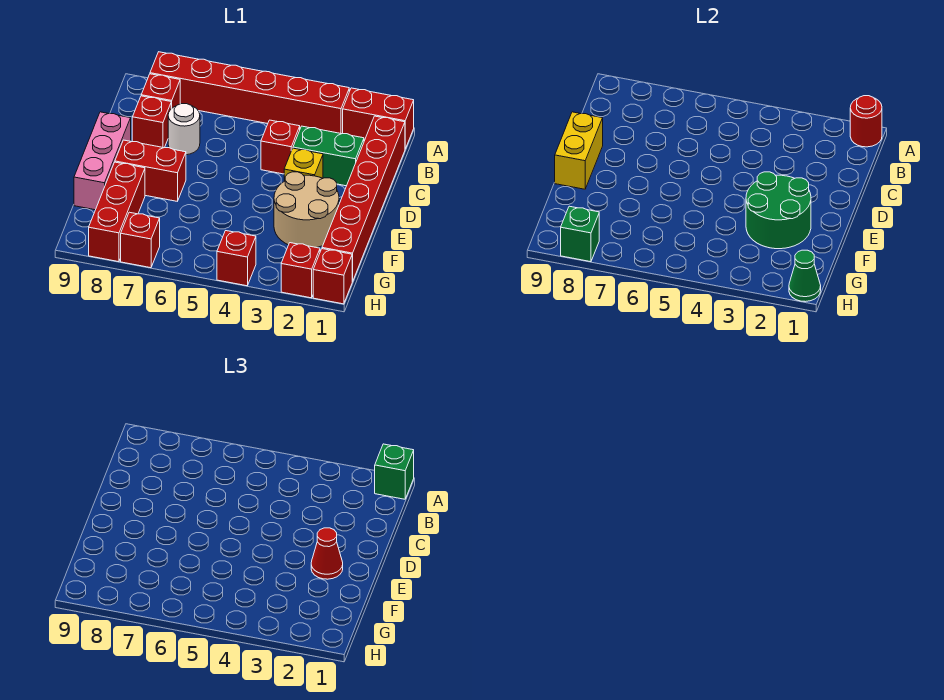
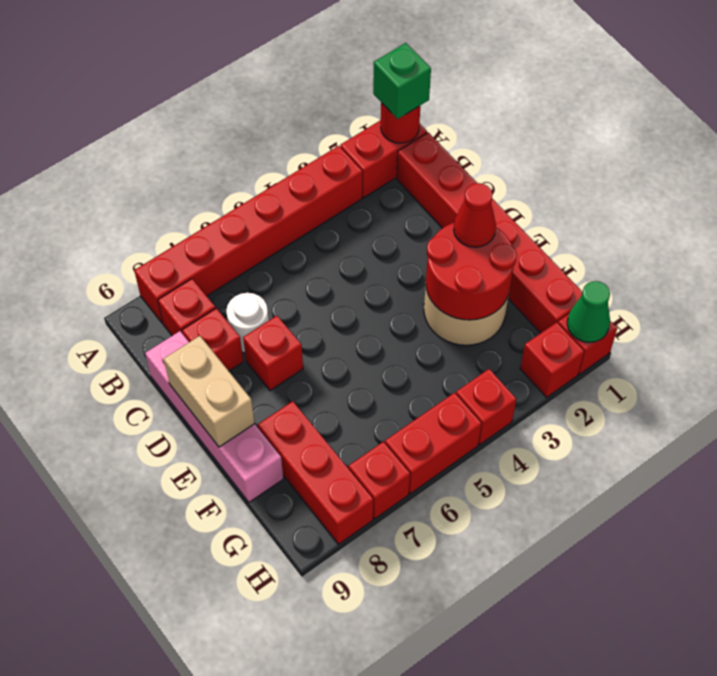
green 1x2 brick [293,126,364,186] -> none
red 1x1 brick [261,120,300,174] -> red 1x1 brick moved to [243,316,303,391]
yellow 1x1 brick [284,148,323,181] -> none
pink 1x3 brick [74,112,131,210] -> pink 1x4 brick [145,331,284,502]
yellow 1x2 brick [555,112,603,189] -> tan 1x2 brick [164,336,255,447]
green 2x2 round brick [746,172,811,249] -> red 2x2 round brick [426,223,517,320]
red 1x2 brick [115,140,186,201] -> red 1x2 brick moved to [385,393,482,494]
green 1x1 brick [561,206,599,262] -> none

